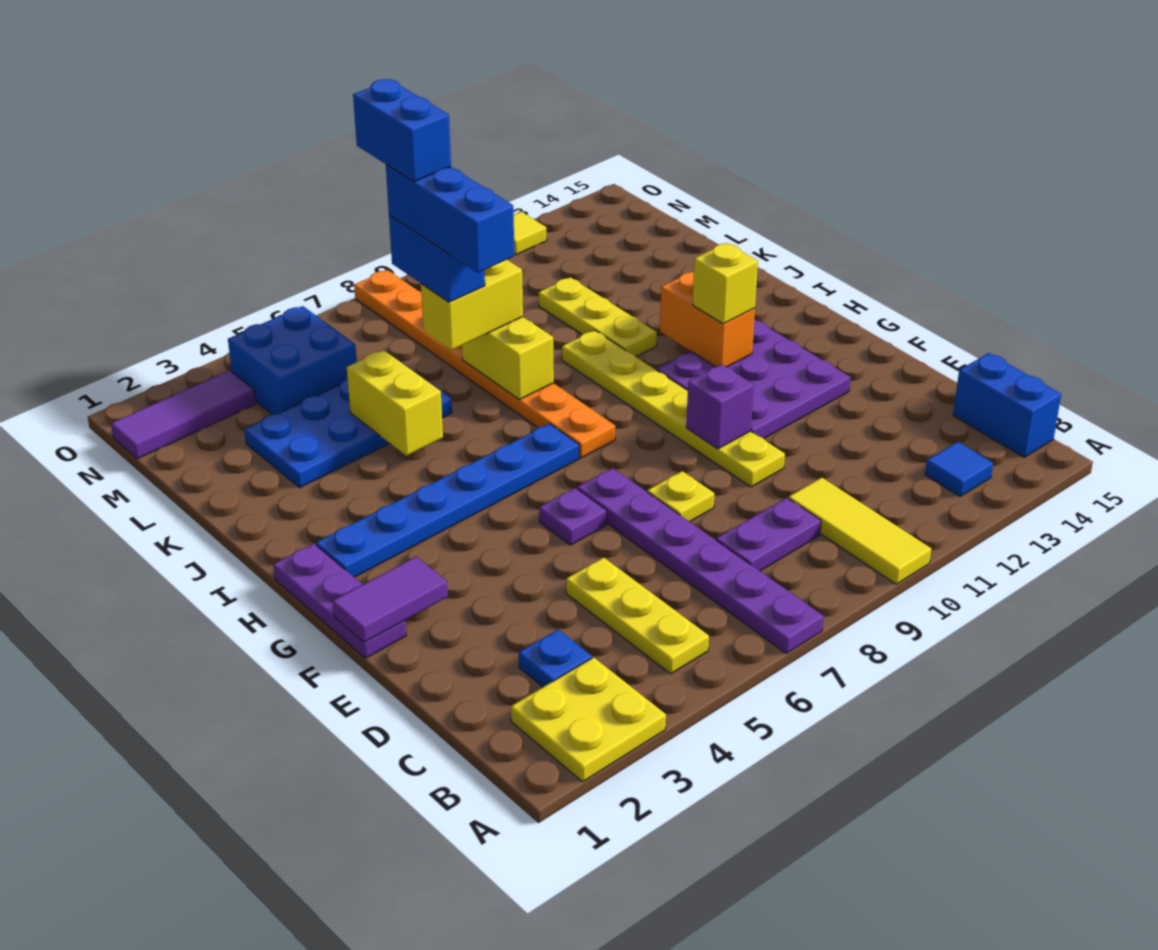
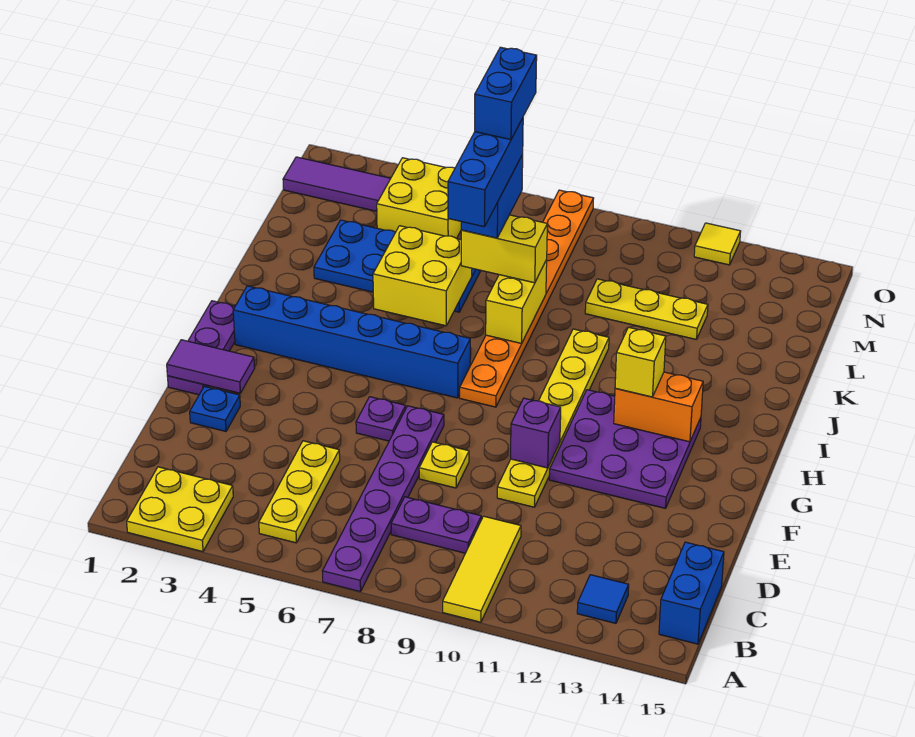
blue 1x1 plate [519,630,592,687] -> blue 1x1 plate moved to [190,386,240,431]
blue 1x6 plate [316,424,579,577] -> blue 1x6 brick [233,286,470,398]
orange 1x2 brick [660,271,755,367] -> orange 1x2 brick turned to [614,372,703,442]
yellow 1x2 brick [347,350,443,456] -> yellow 2x2 brick [373,226,472,326]
yellow 1x3 plate [539,277,657,357] -> yellow 1x3 plate turned to [585,279,708,340]
blue 2x2 brick [228,306,357,415] -> yellow 2x2 brick [377,158,461,238]

